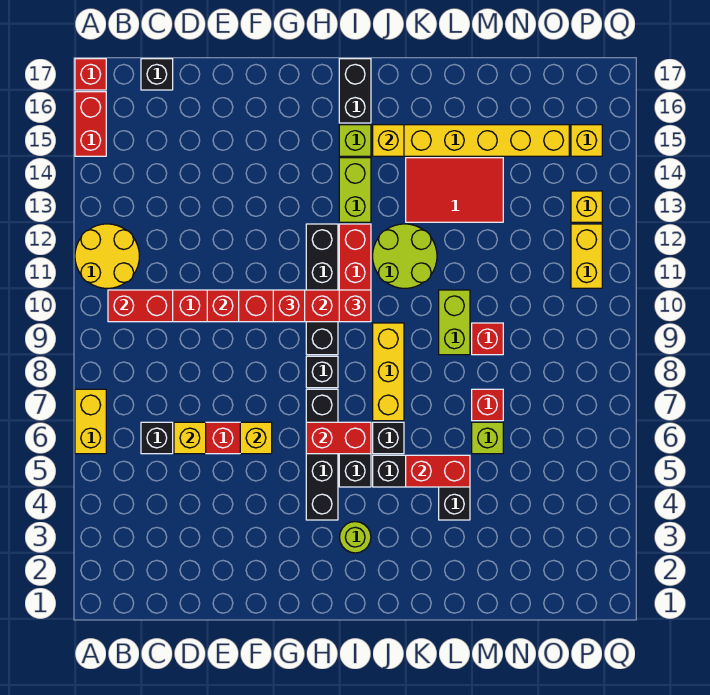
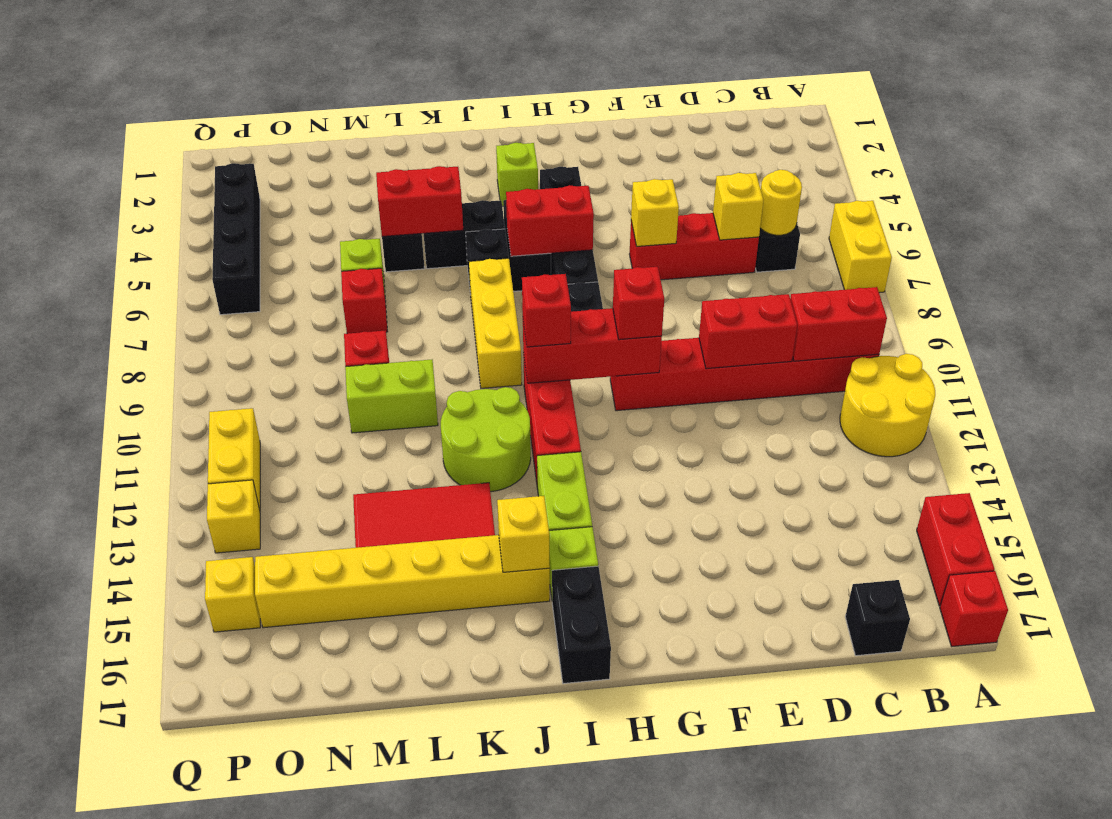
none -> yellow 1x1 round brick [760,170,802,235]
red 1x1 brick [207,290,239,322] -> red 1x2 brick [699,294,797,369]
black 1x4 brick [306,224,338,355] -> black 1x4 brick moved to [212,163,260,315]
lime 1x1 round brick [340,522,371,553] -> lime 1x1 brick [496,143,538,206]
lime 1x2 brick [439,290,470,355] -> lime 1x2 brick turned to [345,360,438,433]

